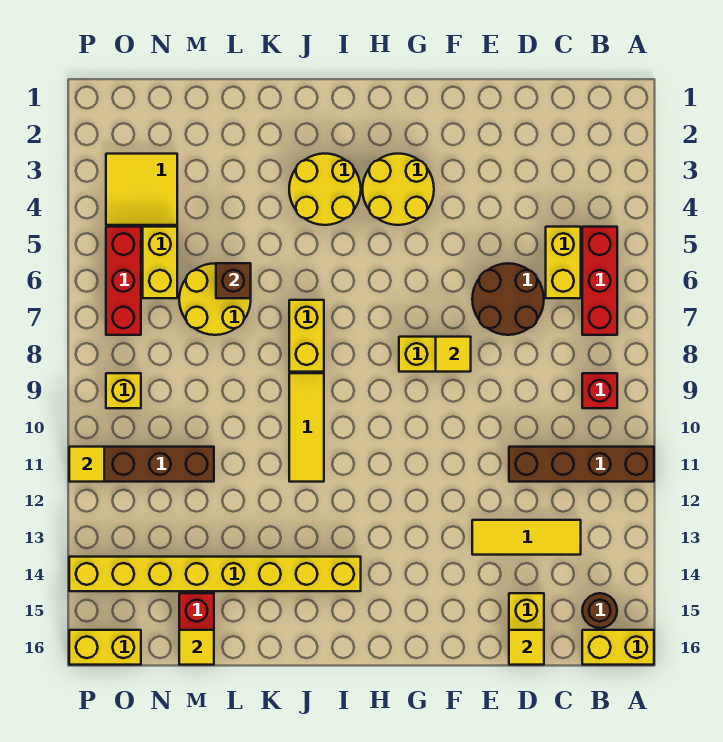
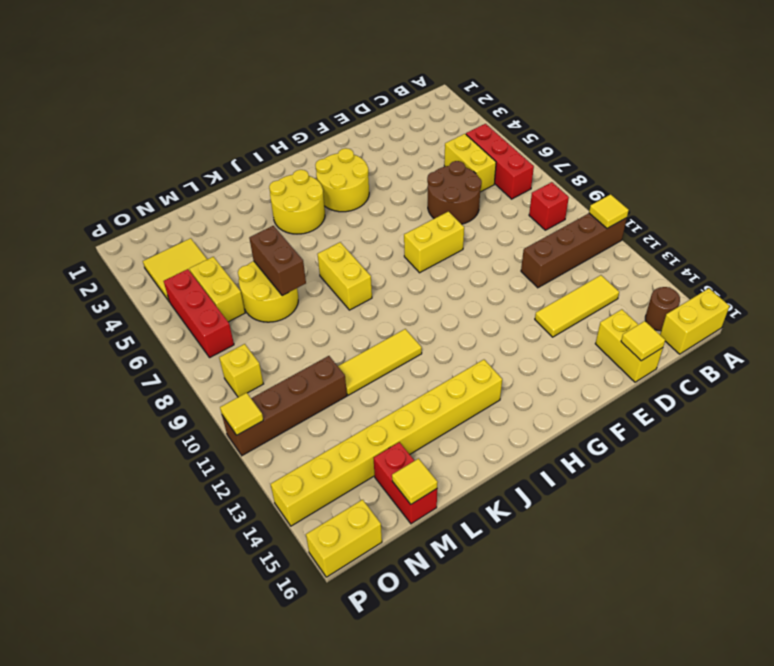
yellow 1x1 tile [436,337,471,372] -> yellow 1x1 tile moved to [589,194,629,228]
yellow 1x3 tile [289,373,324,482] -> yellow 1x3 tile turned to [338,329,422,395]
brown 1x1 brick [216,263,251,298] -> brown 1x2 brick [249,226,306,296]

